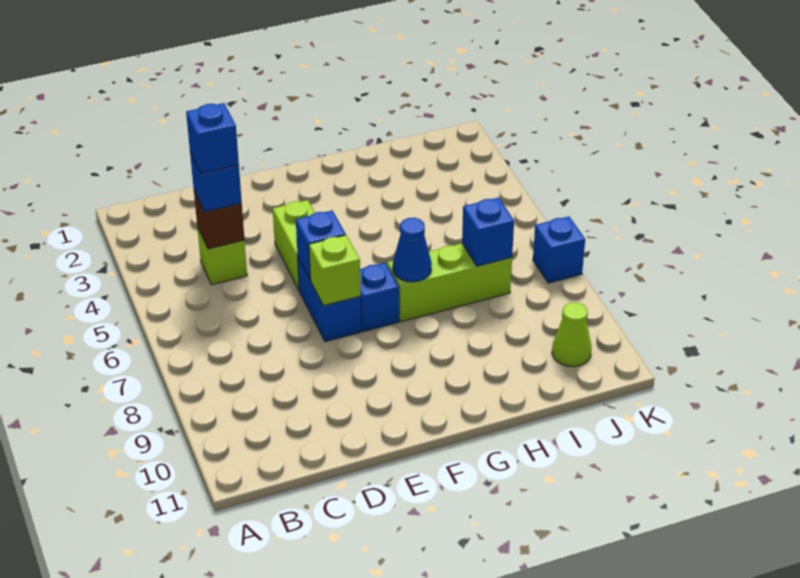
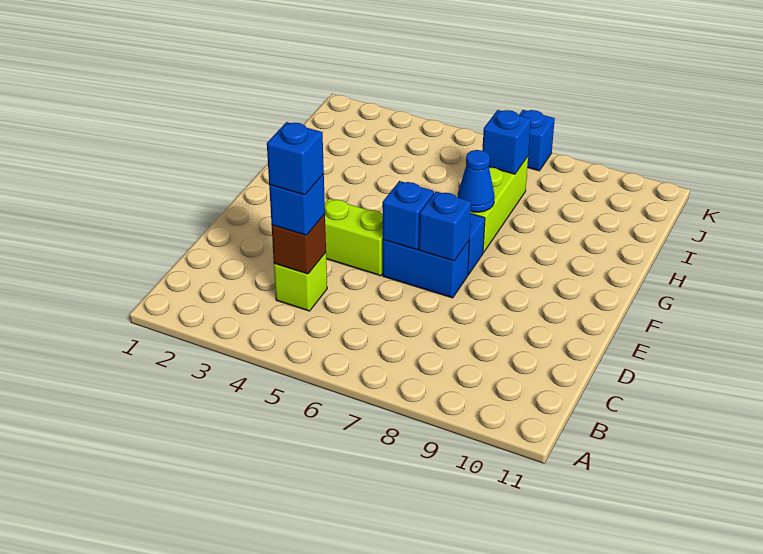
lime 1x1 brick [309,235,361,306] -> blue 1x1 brick [419,191,471,261]
lime 1x1 cone [552,302,591,367] -> none

